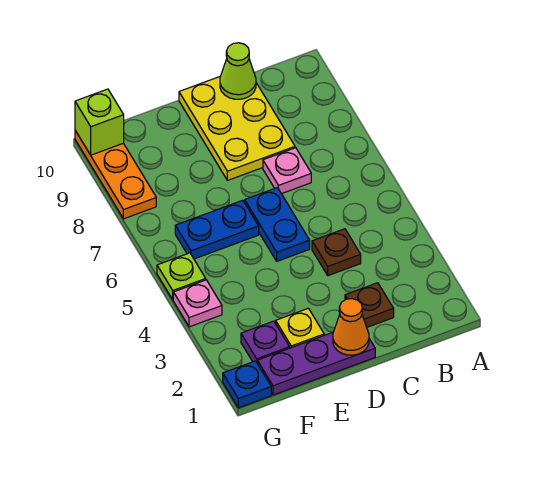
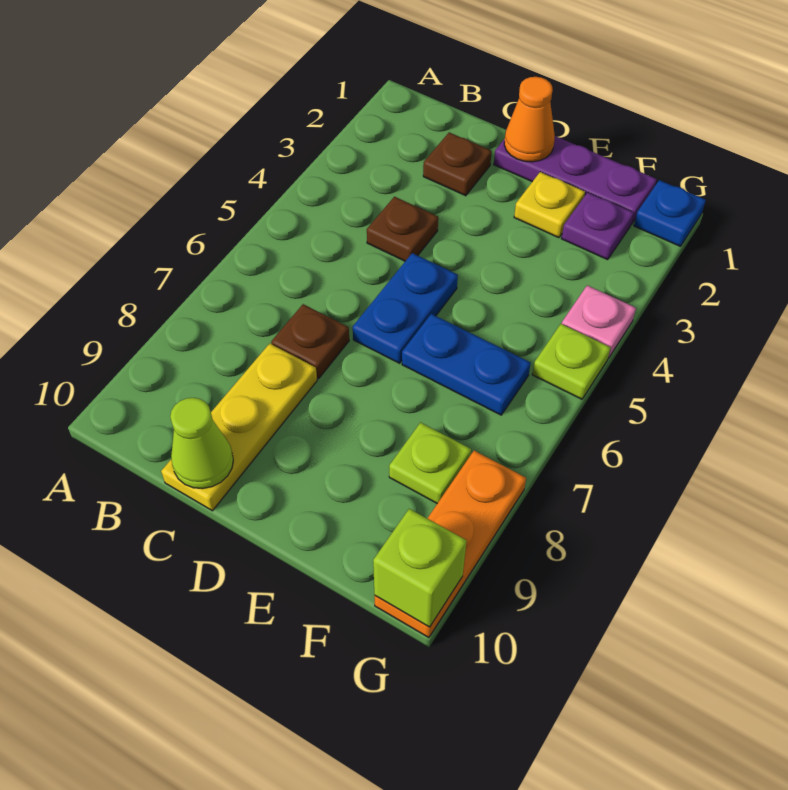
pink 1x1 plate [263,148,311,194] -> brown 1x1 plate [271,304,349,378]
yellow 2x3 plate [179,77,295,180] -> yellow 1x3 plate [161,343,317,511]
none -> lime 1x1 plate [389,423,471,503]

